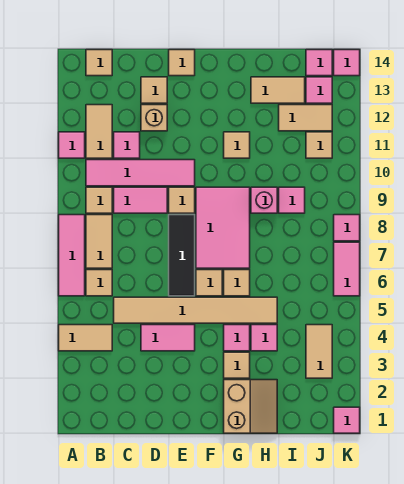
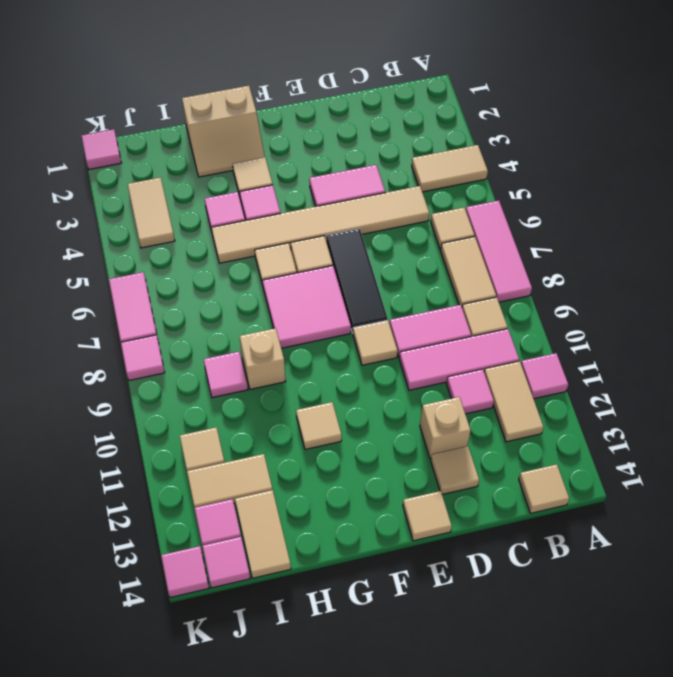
pink 1x4 tile [86,160,195,186] -> pink 1x3 tile [399,329,519,390]
pink 2x3 tile [196,187,250,268] -> pink 2x2 tile [263,266,351,348]
tan 2x2 slope [224,380,277,433] -> tan 2x2 slope turned to [182,86,265,177]
pink 1x1 brick [251,187,277,213] -> tan 1x1 brick [240,328,286,389]
tan 1x2 tile [251,77,305,103] -> tan 1x2 tile turned to [235,490,291,578]

